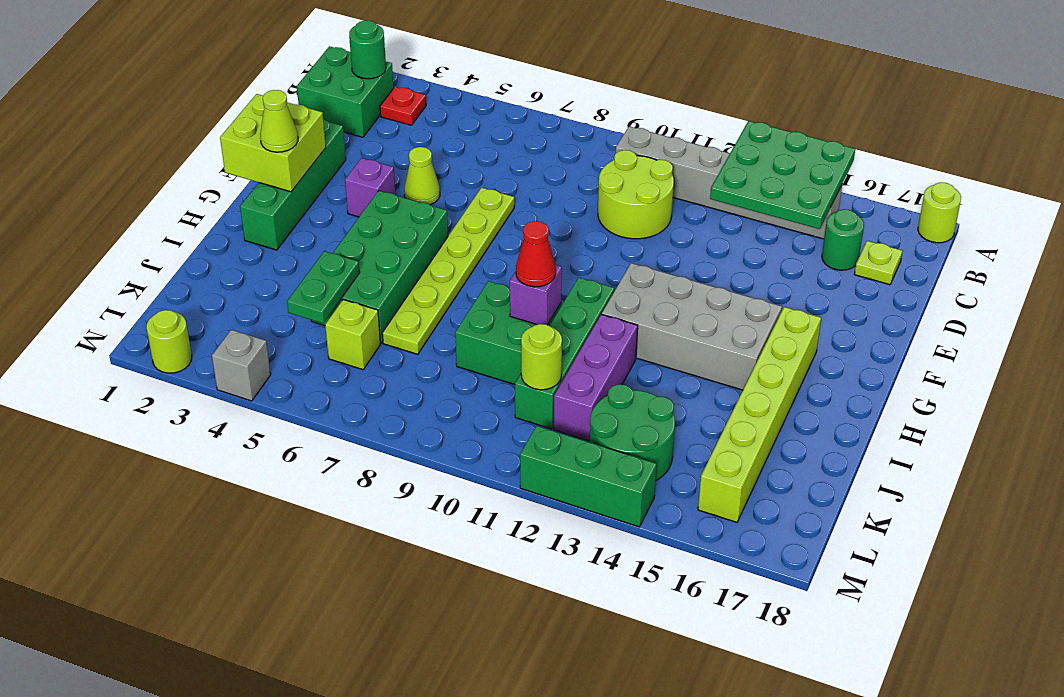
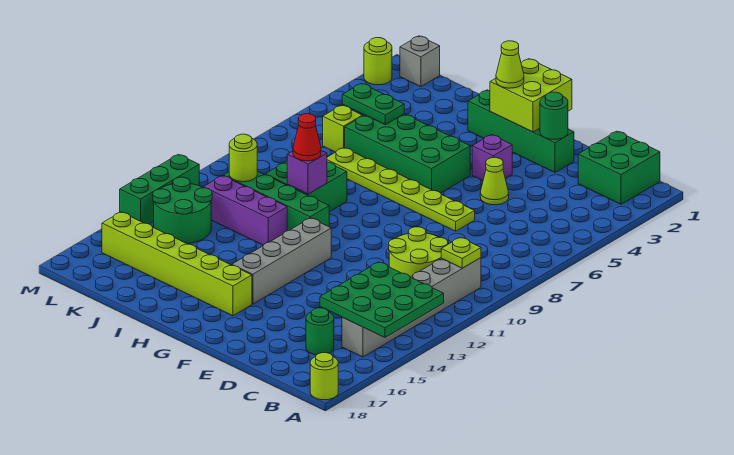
green 1x1 round brick [349,20,386,79] -> green 1x1 round brick moved to [540,92,568,139]
red 1x1 plate [380,87,426,125] -> none
lime 1x1 plate [854,241,902,285] -> lime 1x1 plate moved to [441,238,481,268]
grey 2x4 brick [602,263,782,390] -> grey 1x4 brick [232,218,331,304]
grey 1x1 brick [212,330,271,401] -> grey 1x1 brick moved to [400,36,440,87]

